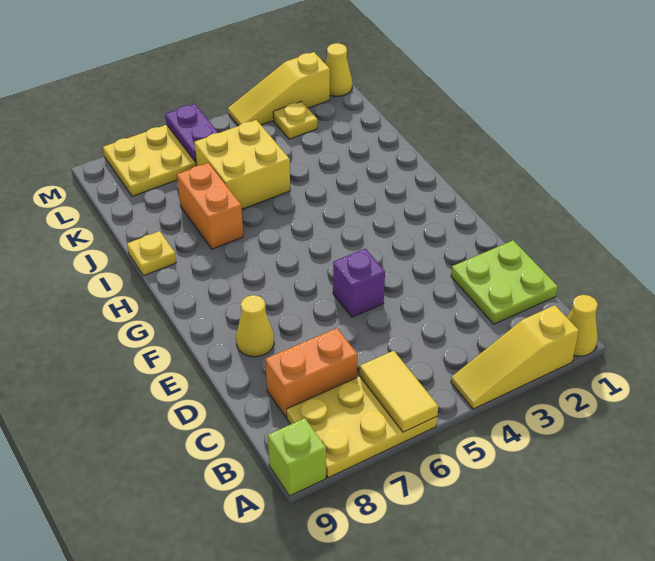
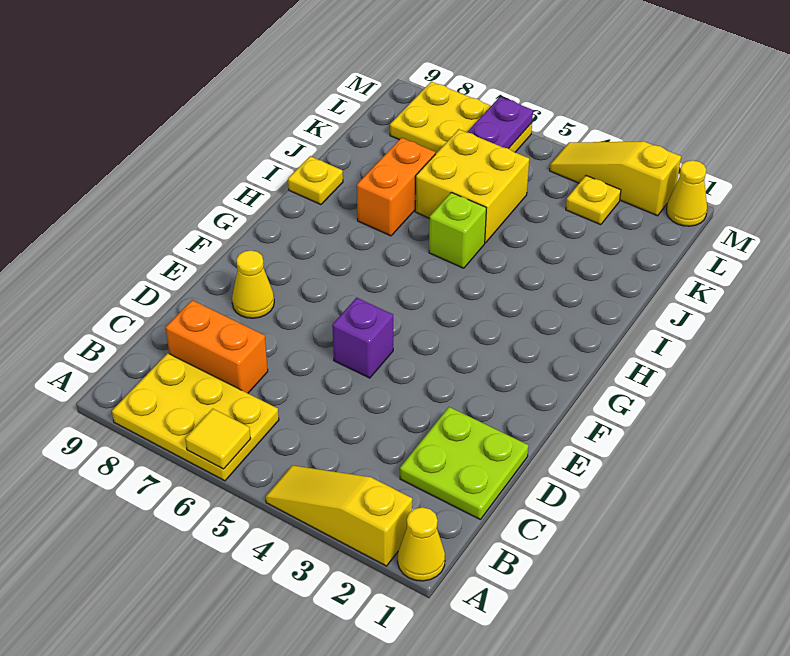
yellow 1x2 tile [360,351,438,432] -> yellow 1x1 tile [185,409,251,469]
lime 1x1 brick [268,418,326,496] -> lime 1x1 brick moved to [429,192,486,268]

